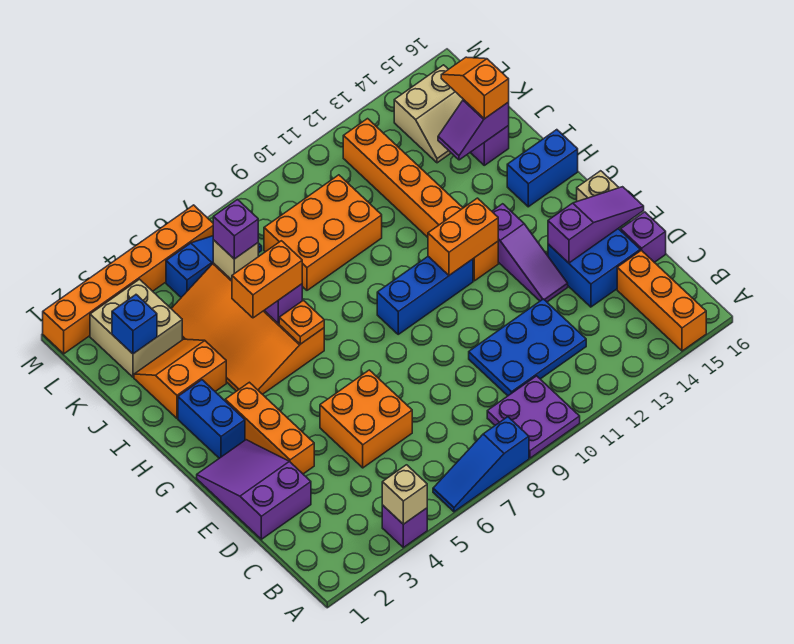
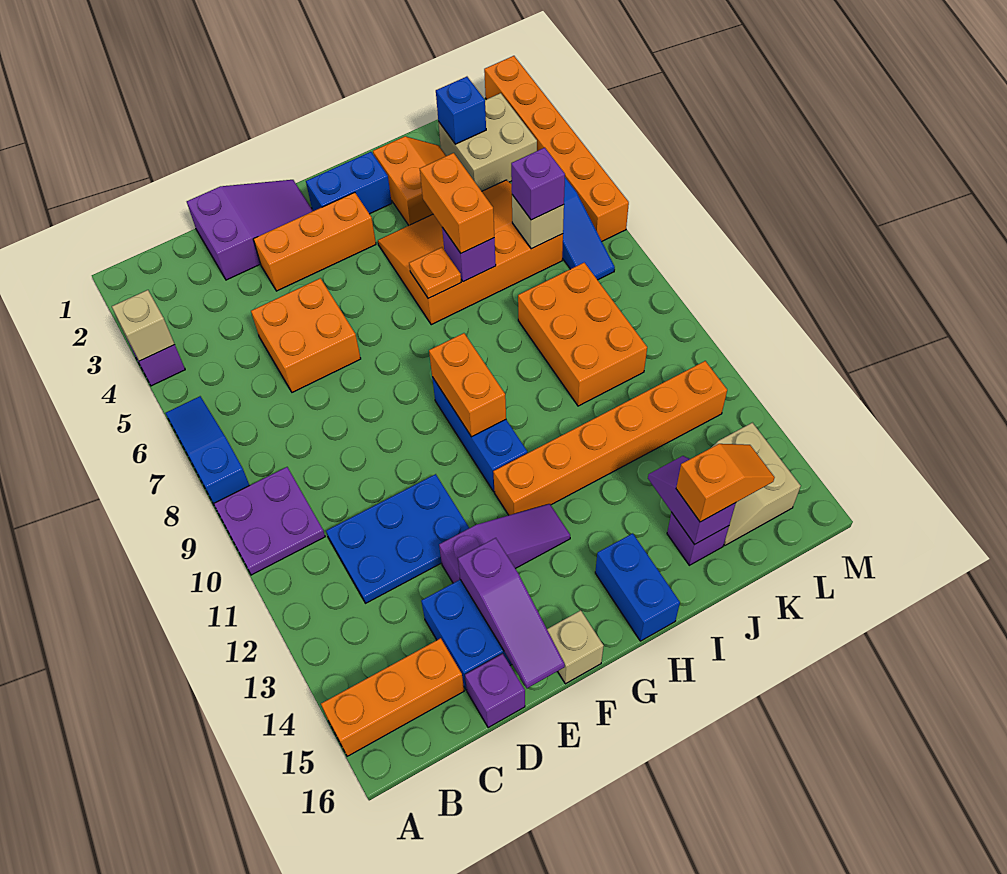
blue 2x3 plate [469,299,586,396] -> blue 2x3 plate turned to [326,474,469,603]
purple 1x3 slope [492,204,568,302] -> purple 1x3 slope turned to [439,504,570,583]
orange 1x2 brick [428,198,498,275] -> orange 1x2 brick moved to [429,333,506,437]

